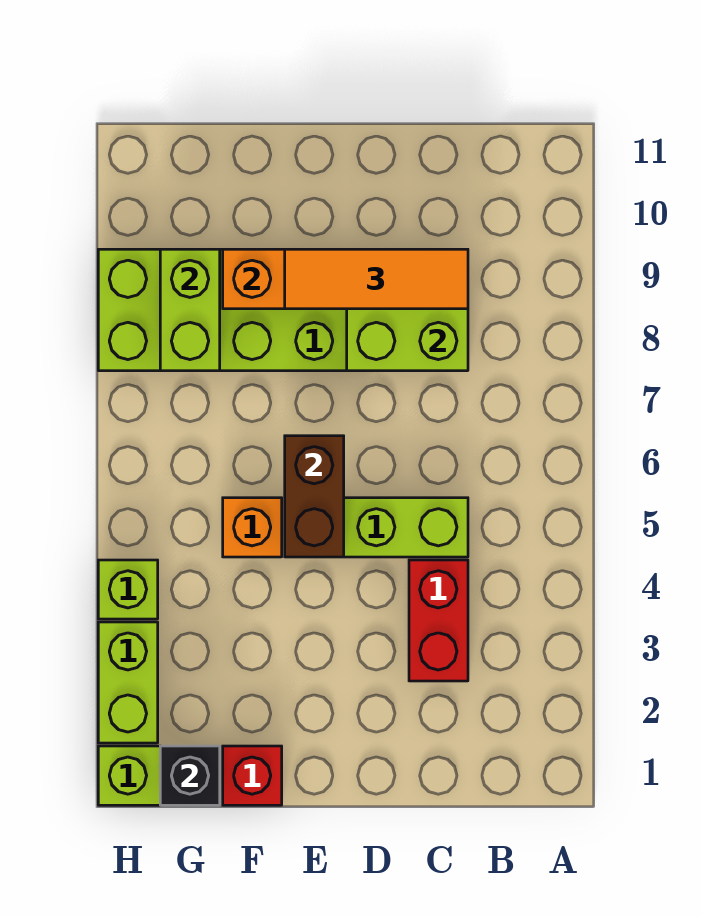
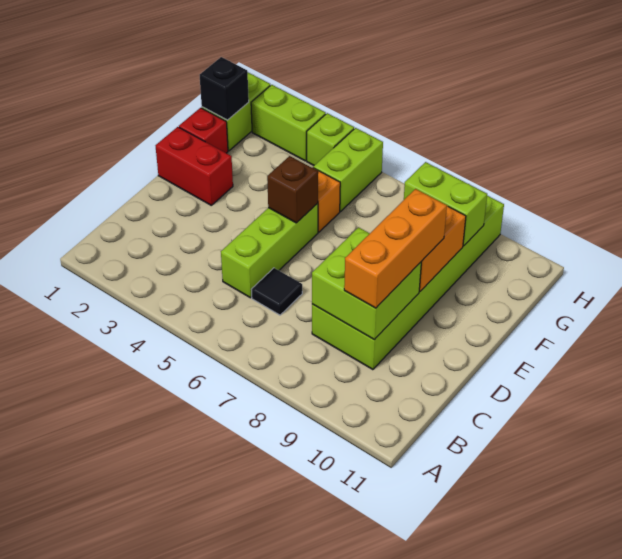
red 1x2 brick [409,560,468,681] -> red 1x2 brick moved to [156,127,233,205]
none -> black 1x1 tile [251,268,302,315]
orange 1x3 tile [285,249,468,309] -> orange 1x3 brick [344,189,447,308]
brown 1x2 brick [285,436,344,557] -> brown 1x1 brick [267,156,318,223]
none -> lime 1x2 brick [313,128,383,211]

